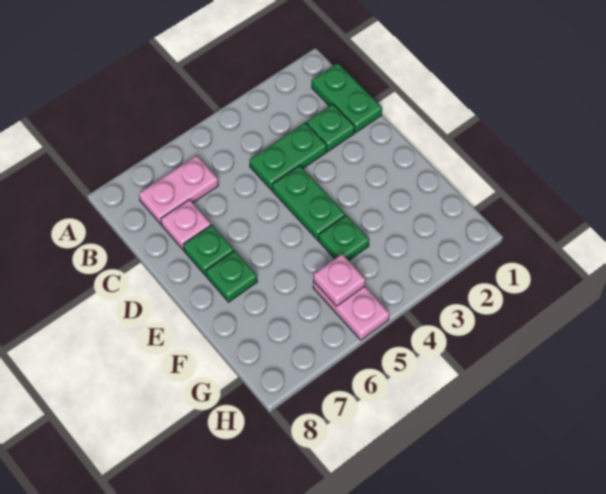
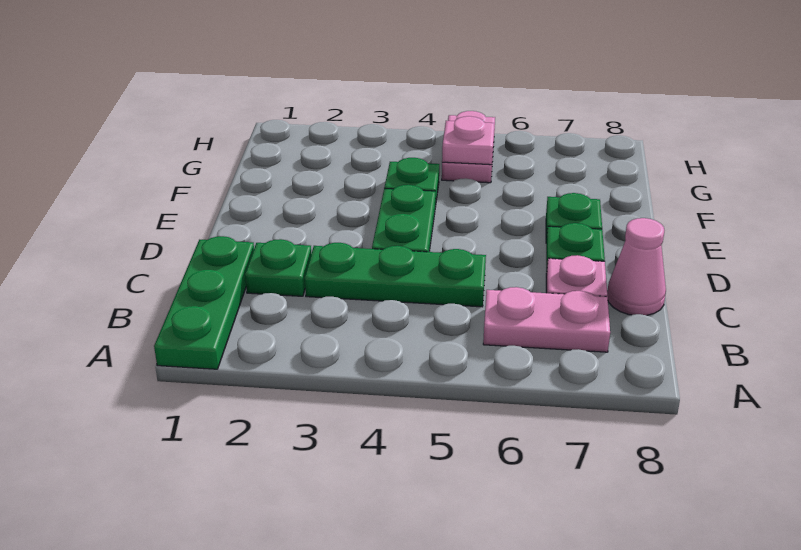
green 1x2 plate [312,63,382,133] -> green 1x3 plate [154,236,254,369]
green 1x2 plate [250,123,327,190] -> green 1x3 plate [305,243,486,307]
none -> pink 1x1 cone [607,218,666,315]

